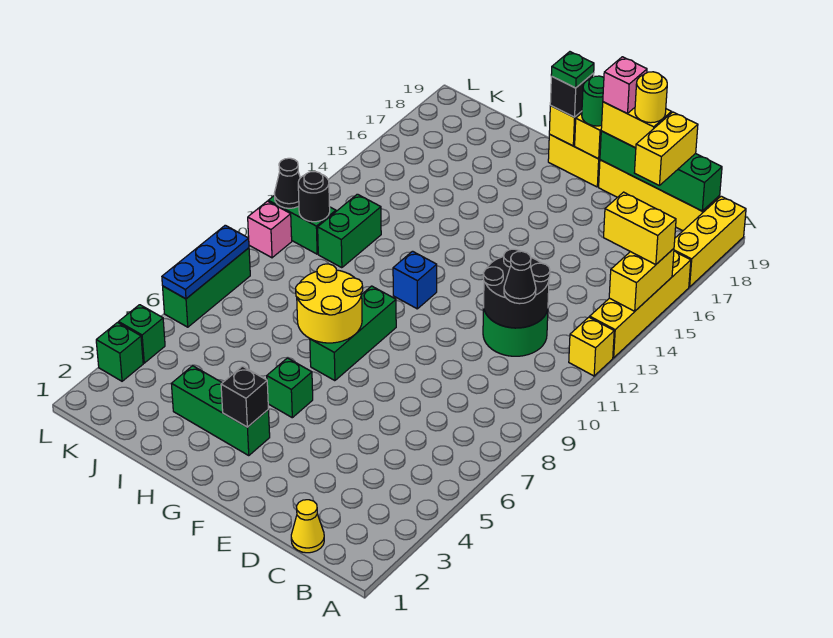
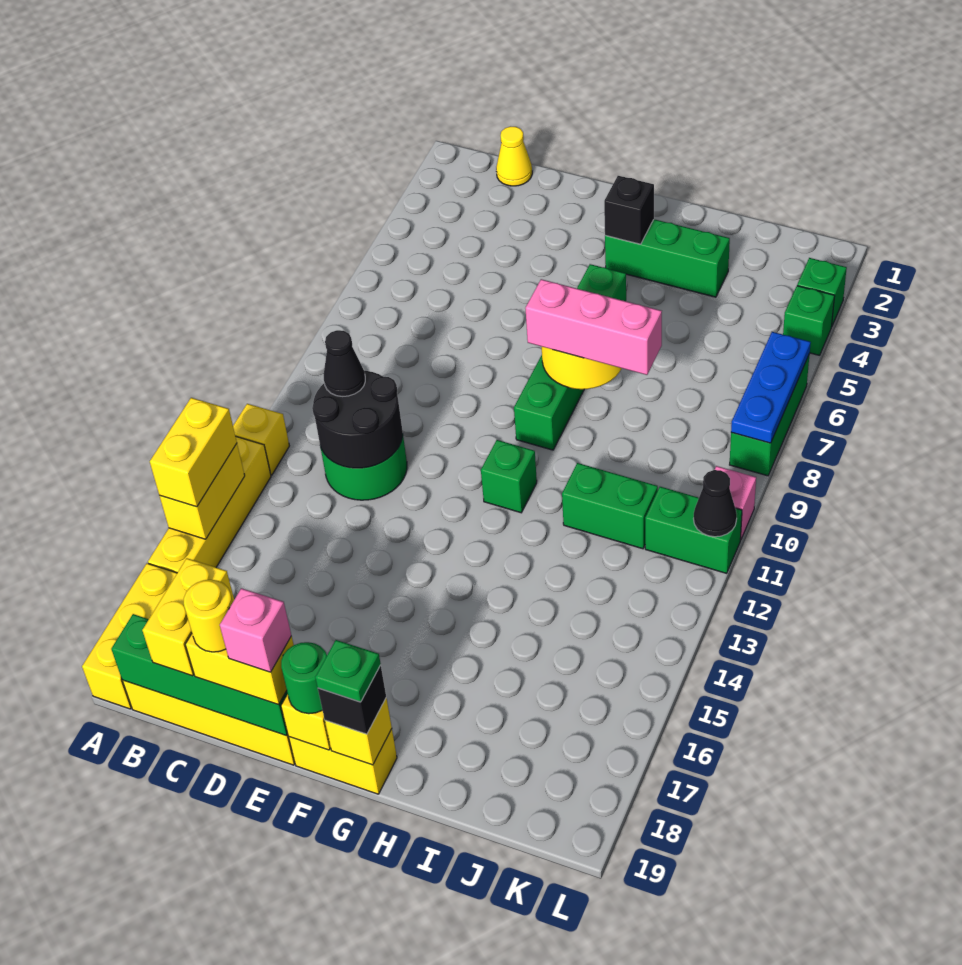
yellow 1x2 brick [604,192,676,265] -> yellow 1x2 brick turned to [150,398,237,507]
none -> pink 1x3 brick [525,279,662,375]
blue 1x1 brick [393,251,437,309] -> green 1x1 brick [481,440,537,513]
green 1x2 brick [318,194,381,268] -> green 1x2 brick turned to [562,463,658,549]
black 1x1 round brick [298,172,330,222] -> none

